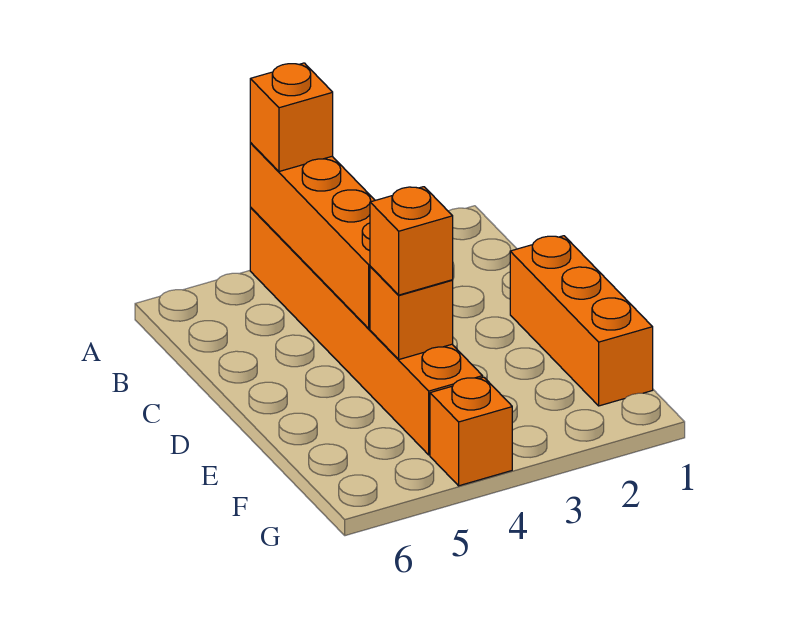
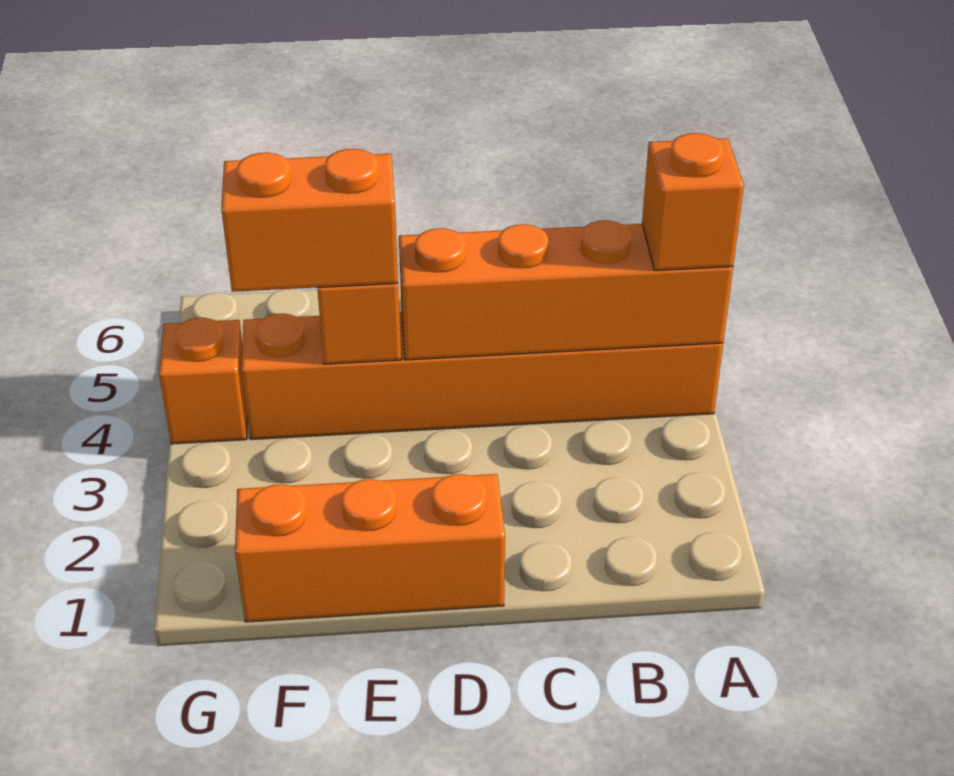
orange 1x1 brick [370,187,453,295] -> orange 1x2 brick [221,149,398,292]

